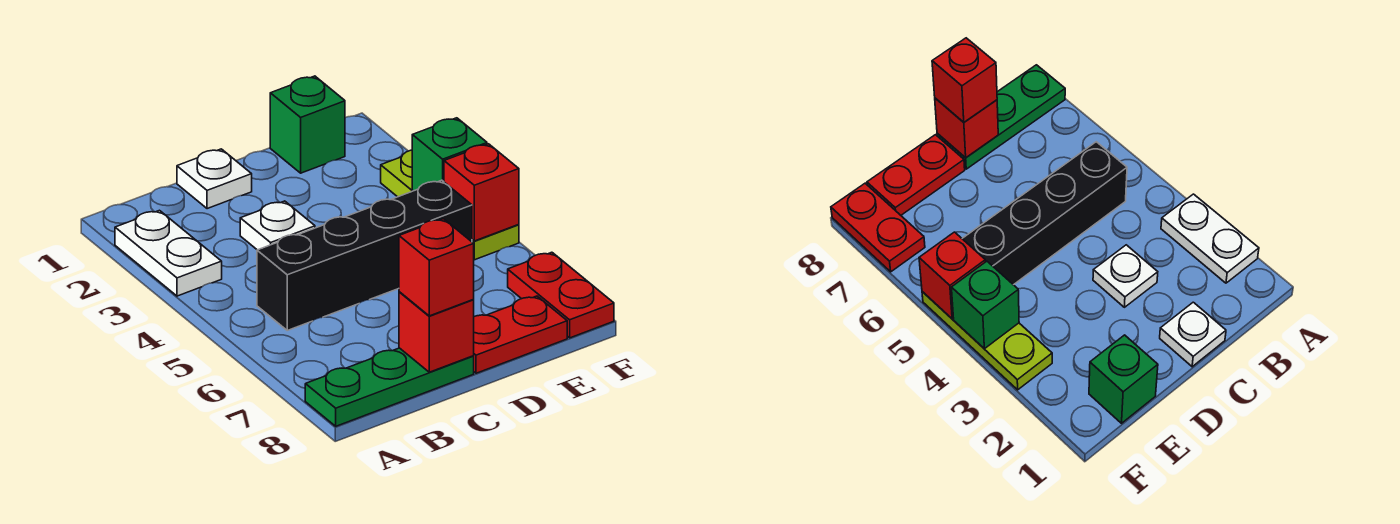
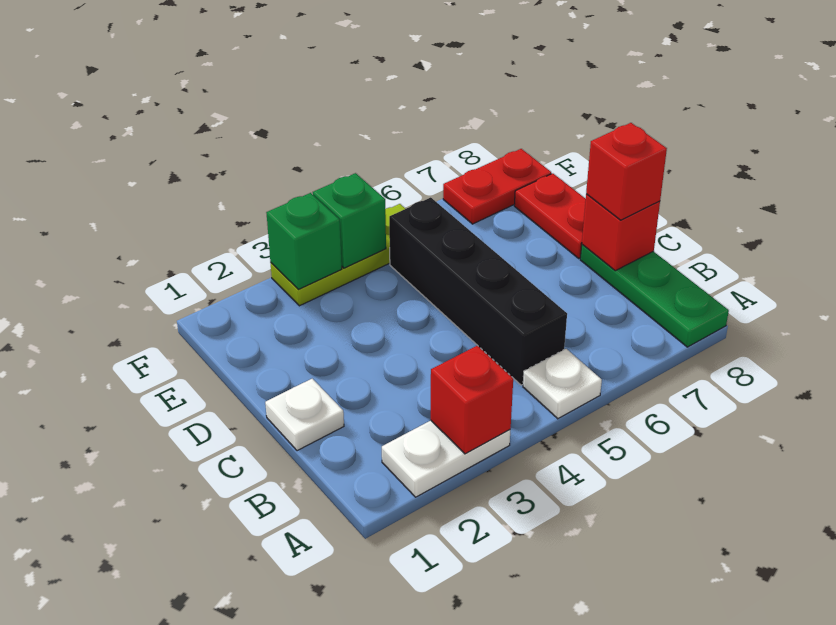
white 1x1 plate [240,201,315,250] -> white 1x1 plate moved to [523,349,602,419]
green 1x1 brick [270,76,345,173] -> green 1x1 brick moved to [266,193,342,289]
red 1x1 brick [444,144,519,241] -> red 1x1 brick moved to [430,346,513,454]

